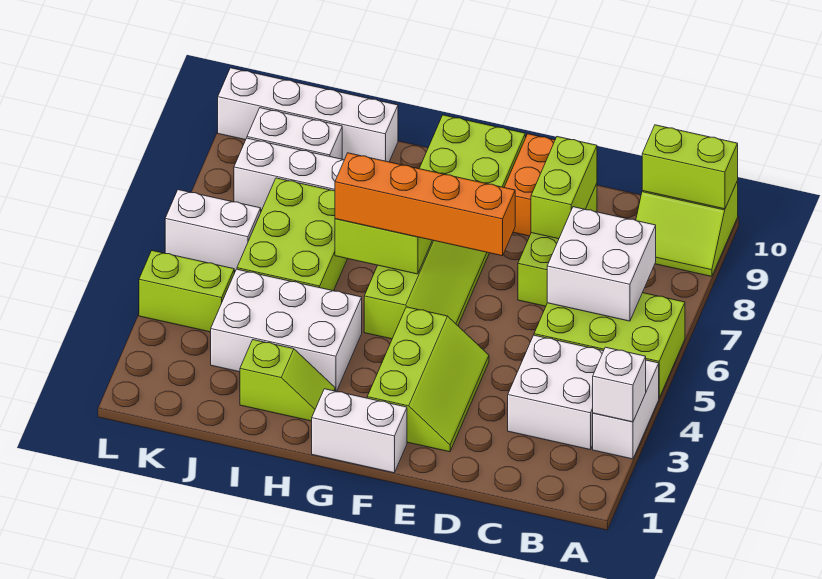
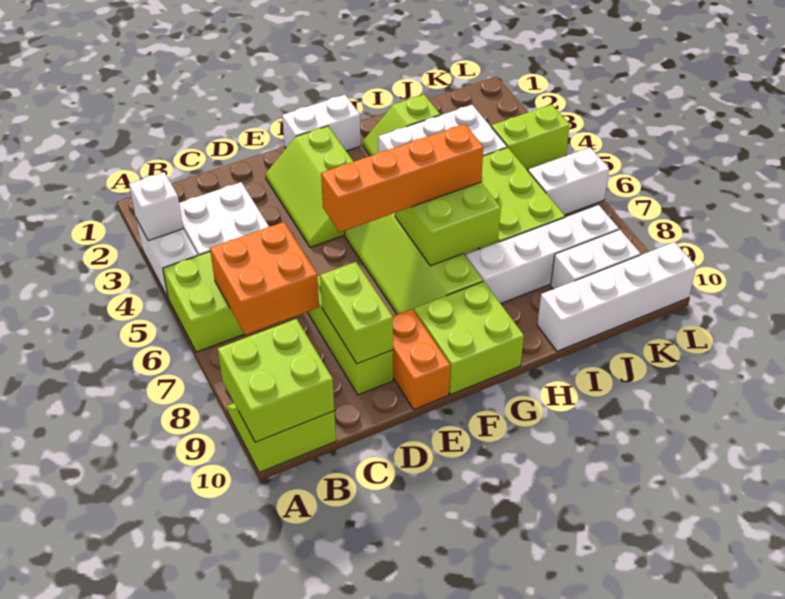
lime 1x2 brick [642,125,738,209] -> lime 2x2 brick [218,319,334,442]
white 2x2 brick [547,207,656,321] -> orange 2x2 brick [210,222,319,335]

